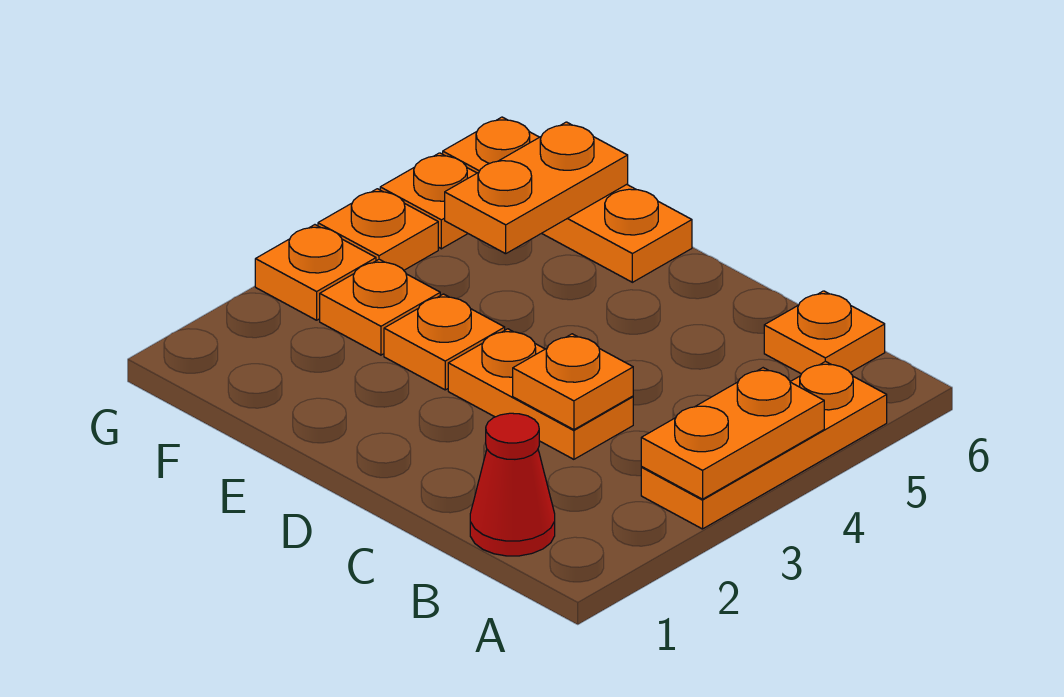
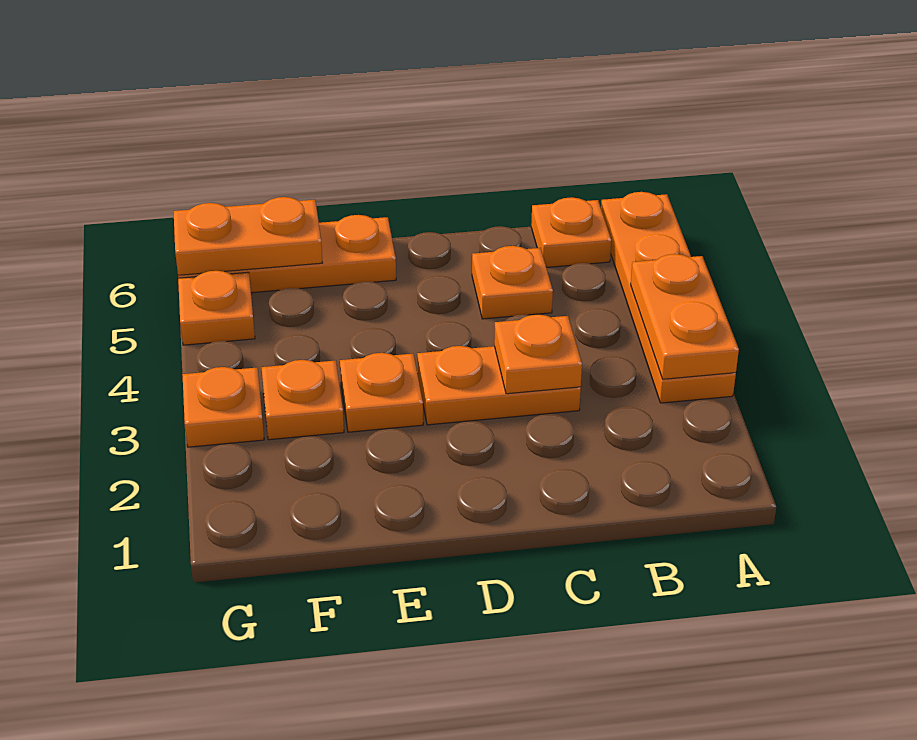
orange 1x3 plate [641,361,887,529] -> orange 1x4 plate [601,192,736,403]
red 1x1 cone [470,413,555,556] -> none
orange 1x2 plate [445,122,628,254] -> orange 1x2 plate turned to [174,197,322,275]
orange 1x1 plate [318,189,438,270] -> orange 1x1 plate moved to [472,246,553,319]

